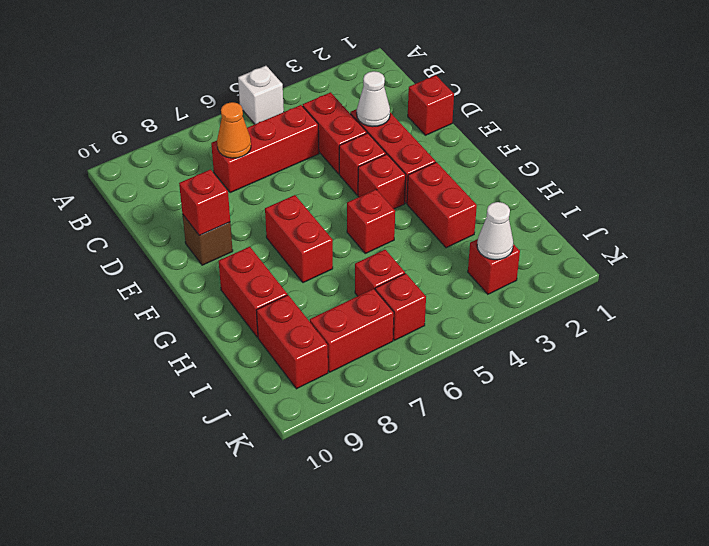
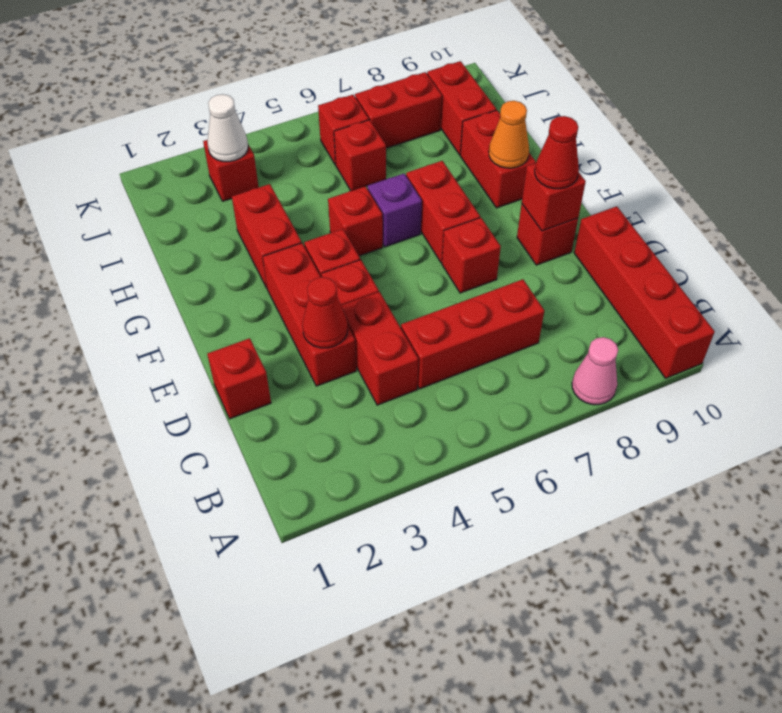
white 1x1 brick [238,66,284,124] -> none
none -> pink 1x1 cone [572,337,618,405]
none -> red 1x4 brick [574,206,715,378]
orange 1x1 cone [217,102,251,158] -> orange 1x1 cone moved to [489,101,529,168]
white 1x1 cone [357,71,390,127] -> red 1x1 cone [302,277,348,348]
none -> red 1x1 brick [442,218,501,293]
brown 1x1 brick [183,215,233,265] -> red 1x1 brick [517,204,578,265]
none -> red 1x1 cone [535,116,579,189]
none -> purple 1x1 brick [367,174,422,247]

